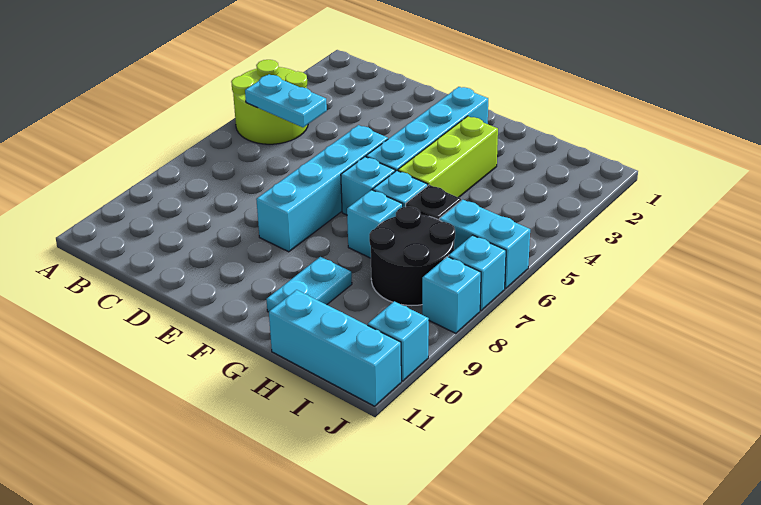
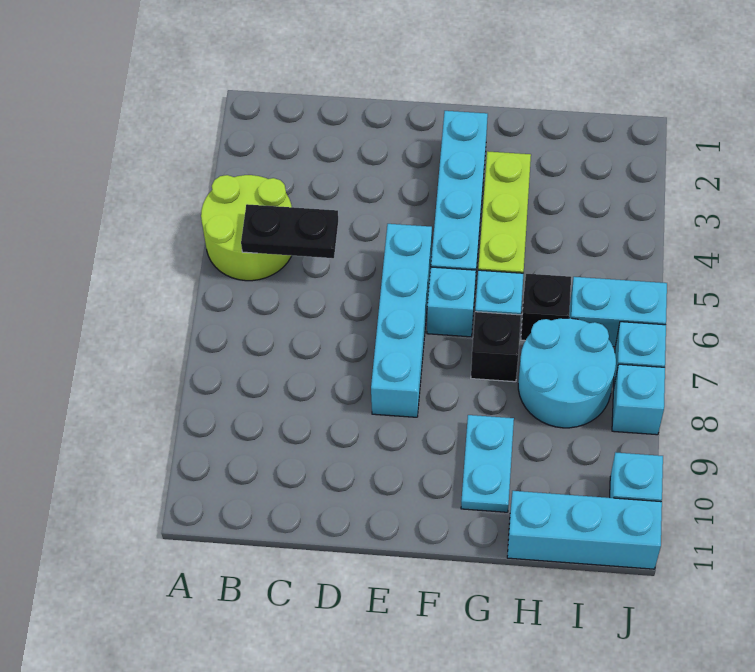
cyan 1x2 plate [245,74,327,127] -> black 1x2 plate [241,204,338,258]
cyan 1x1 brick [347,190,403,258] -> black 1x1 brick [471,312,521,382]
black 2x2 round brick [369,207,455,305] -> cyan 2x2 round brick [518,318,616,428]

